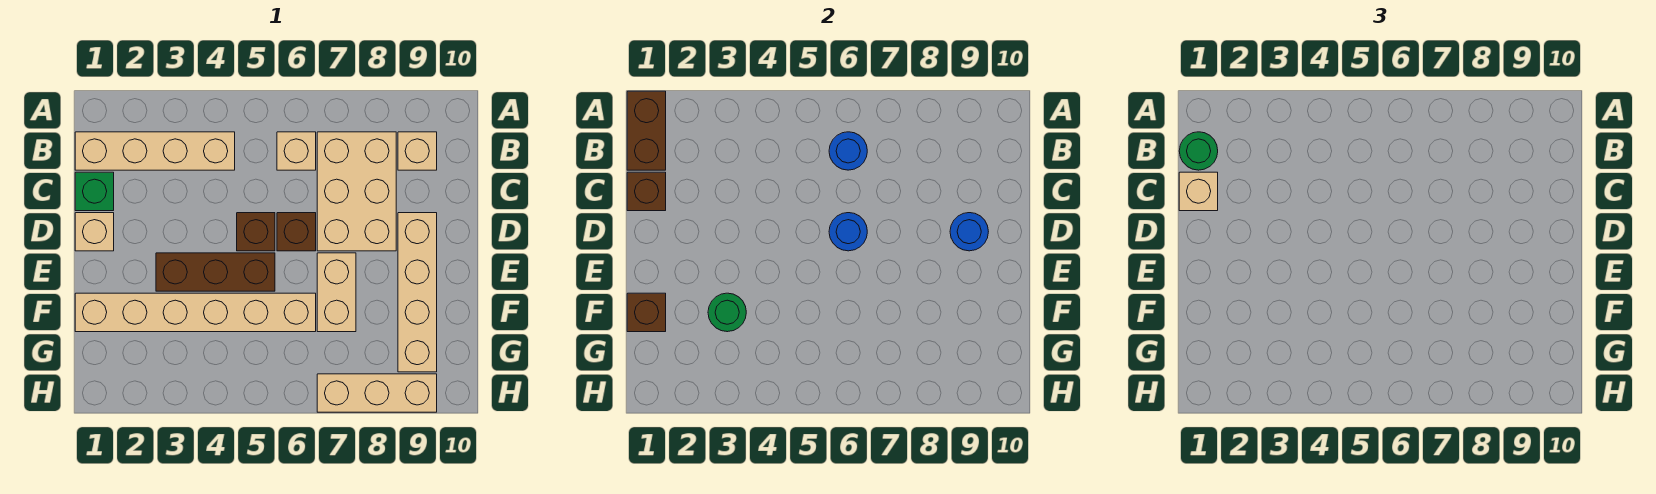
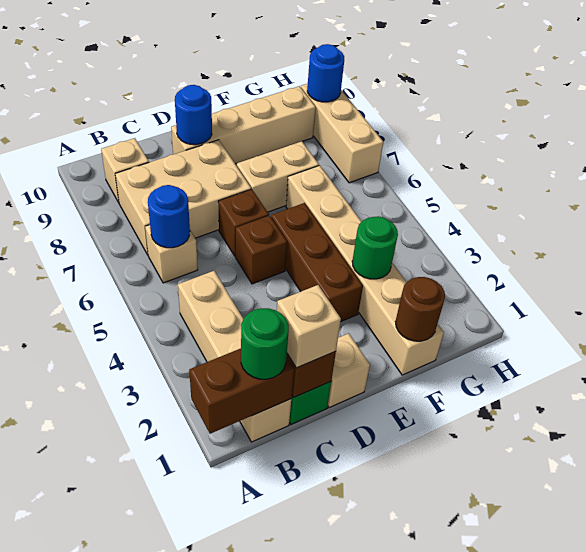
blue 1x1 round brick [829,213,867,251] -> blue 1x1 round brick moved to [307,44,344,102]
brown 1x1 brick [627,293,666,332] -> brown 1x1 round brick [396,277,445,341]

